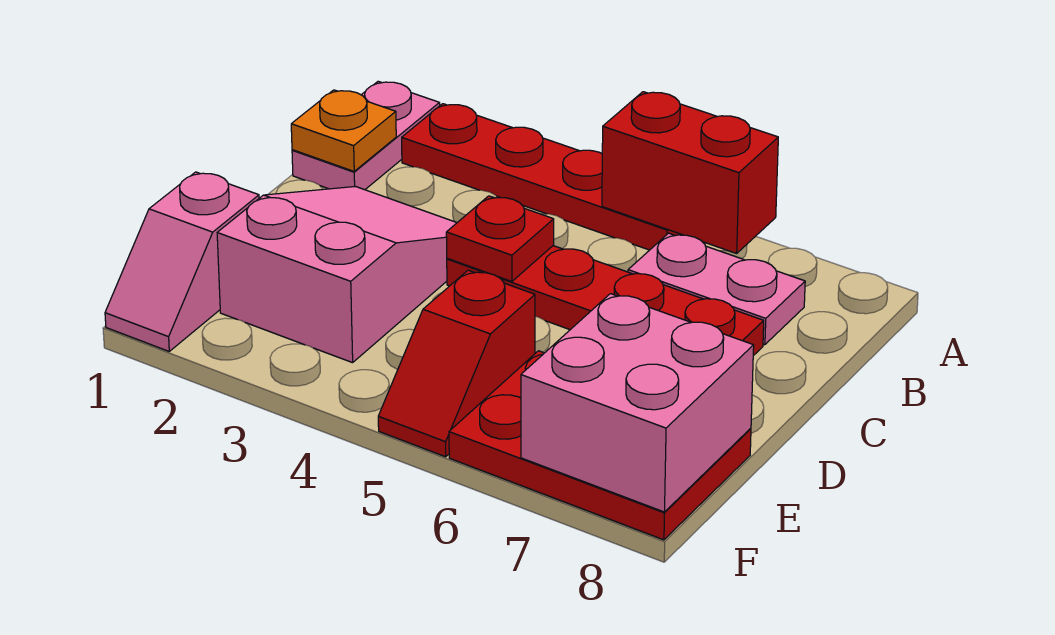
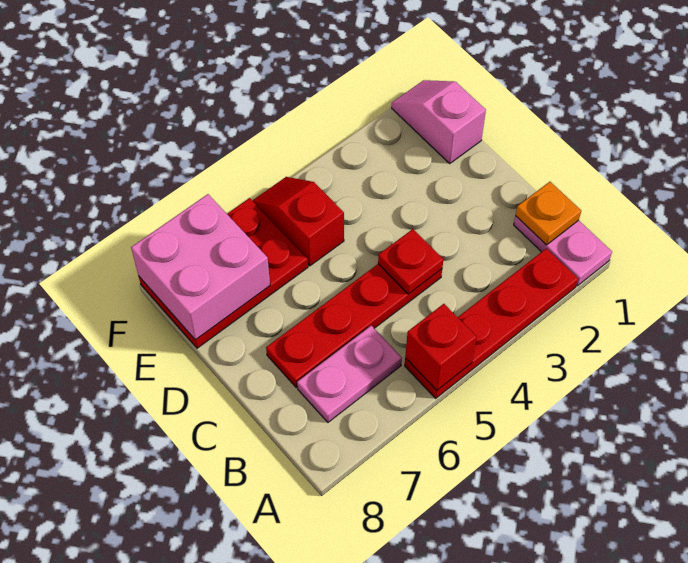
red 1x2 brick [602,92,778,253] -> red 1x1 brick [405,304,477,390]
pink 2x3 slope [217,187,457,363] -> none

